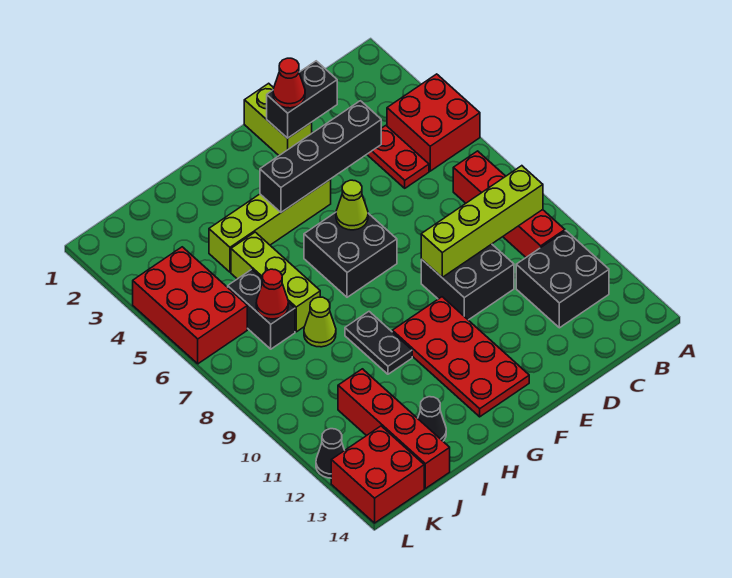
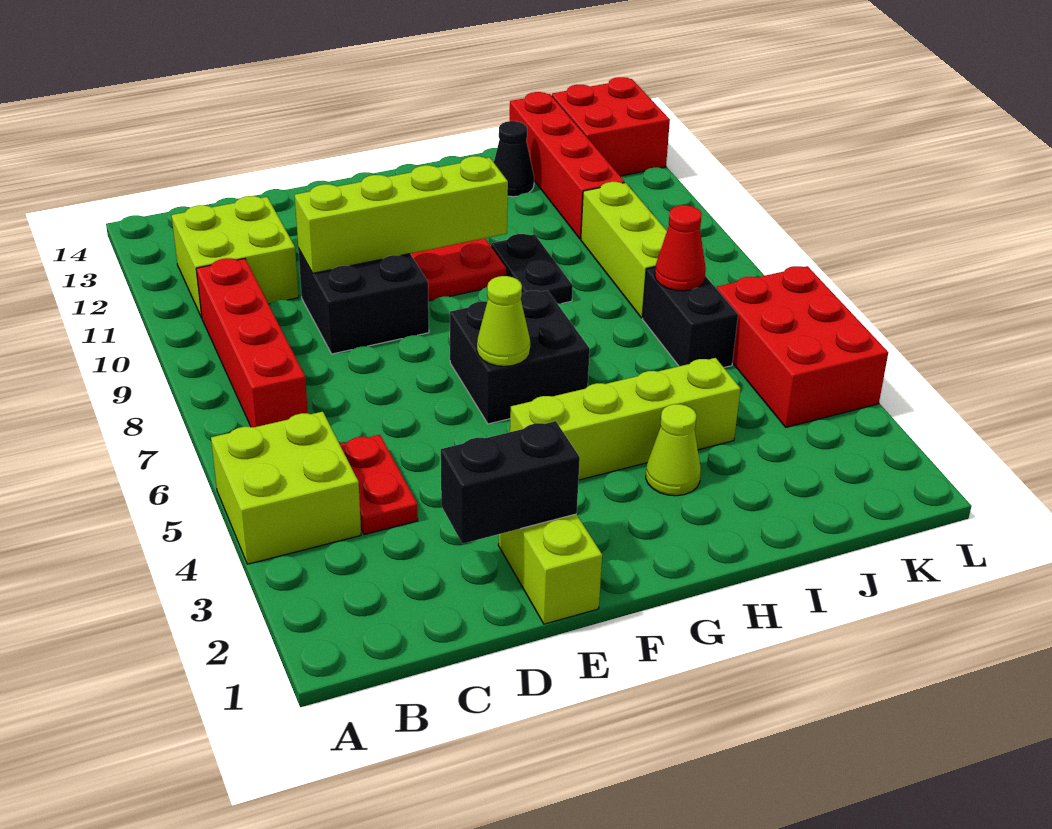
red 2x2 brick [387,74,480,171] -> lime 2x2 brick [211,412,361,564]
lime 1x4 brick [421,166,543,277] -> lime 1x4 brick moved to [295,156,508,273]
black 2x2 brick [516,231,609,328] -> lime 2x2 brick [172,196,299,318]
black 1x4 brick [260,101,381,212] -> none
red 1x1 cone [273,58,305,108] -> none
lime 1x3 brick [231,232,320,332] -> lime 1x3 brick moved to [581,182,667,318]
lime 1x1 cone [304,297,336,347] -> lime 1x1 cone moved to [646,404,701,496]
black 1x1 cone [316,429,345,478] -> none

